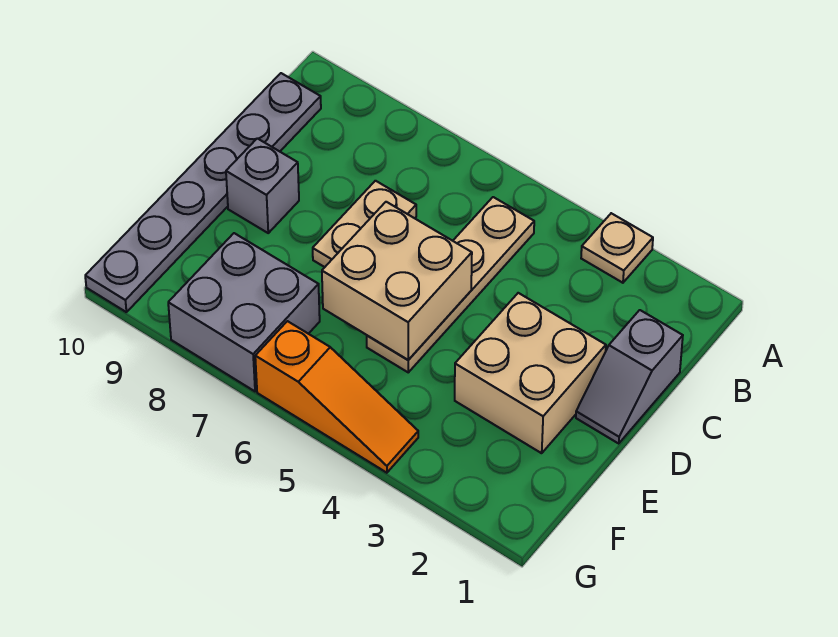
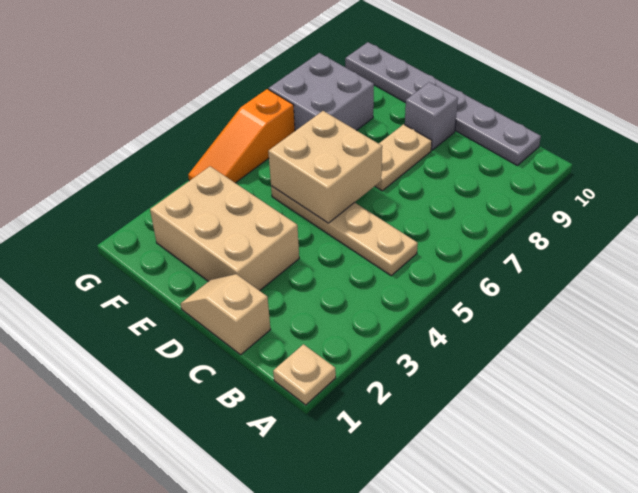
tan 1x1 plate [581,213,653,283] -> tan 1x1 plate moved to [273,344,336,405]
grey 1x2 slope [576,310,683,443] -> tan 1x2 slope [181,274,271,355]
tan 1x2 plate [313,181,416,267] -> tan 1x2 plate turned to [375,124,432,191]
tan 2x2 brick [455,293,606,453] -> tan 2x3 brick [150,166,299,291]

